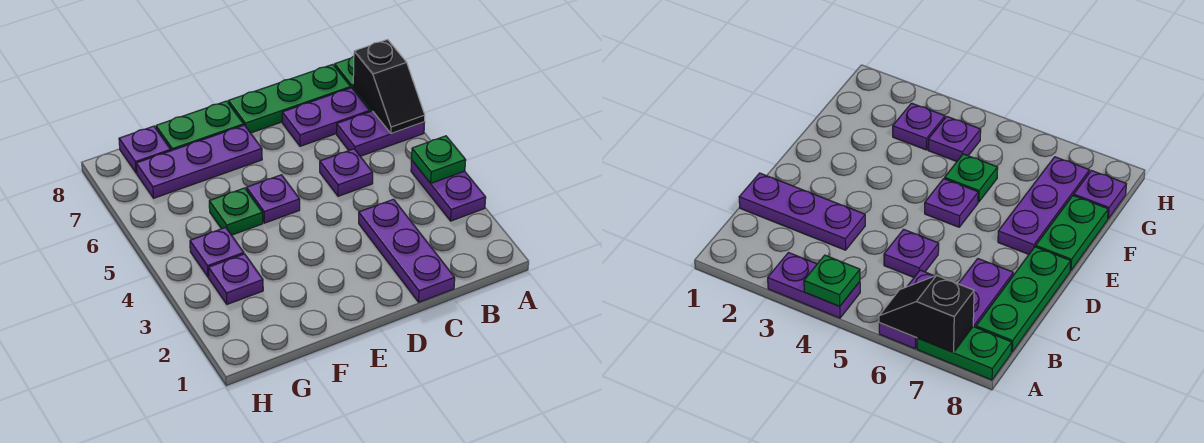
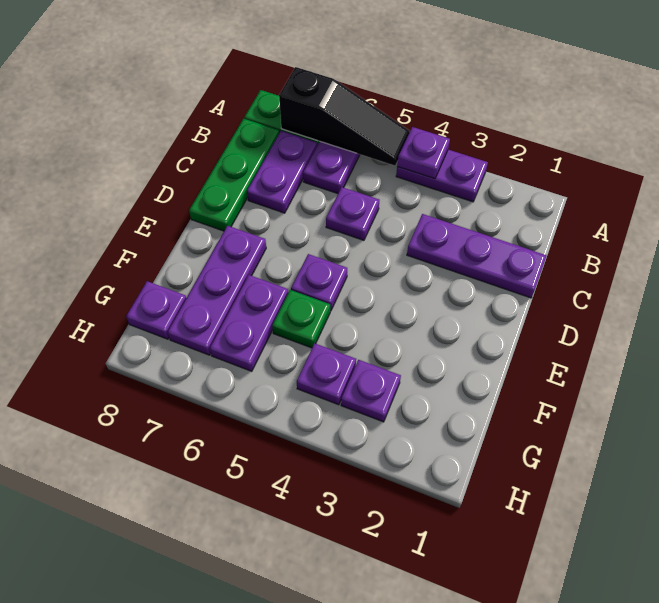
green 1x1 plate [412,136,466,183] -> purple 1x1 plate [397,127,450,179]
black 1x2 slope [353,40,425,134] -> black 1x3 slope [279,67,410,166]
green 1x2 plate [156,101,244,151] -> none
none -> purple 1x2 plate [210,275,288,371]

